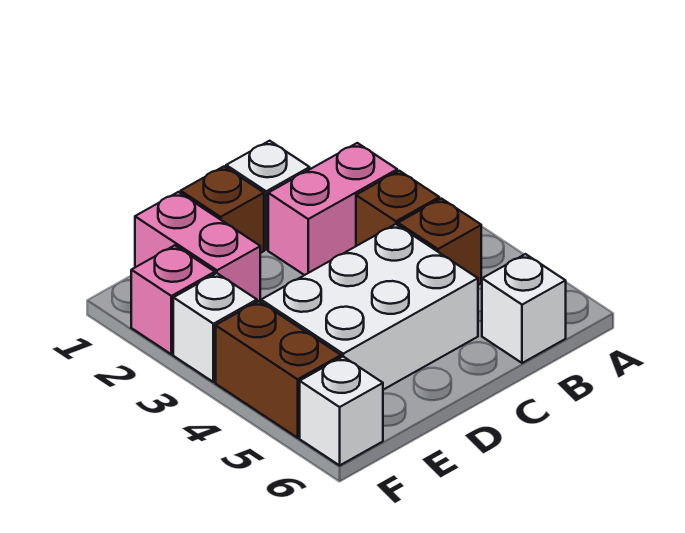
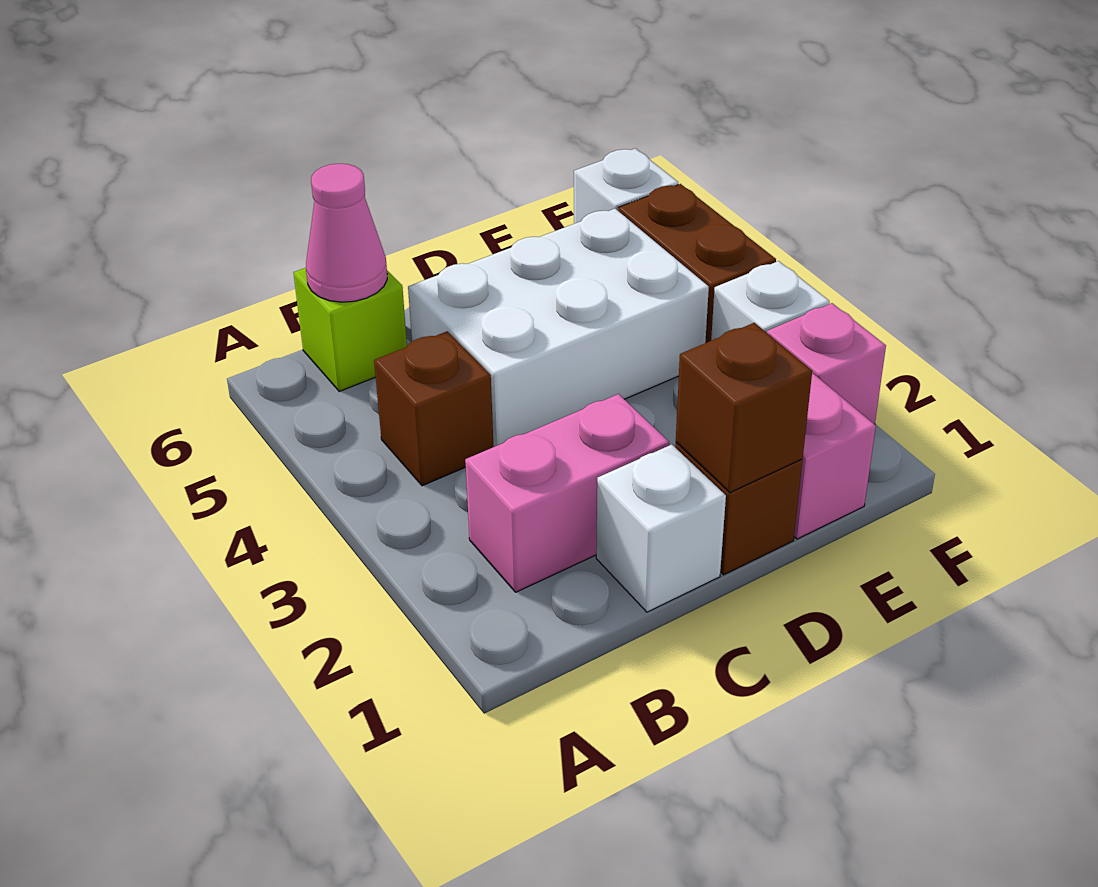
brown 1x1 brick [356,171,439,246] -> brown 1x1 brick moved to [676,323,812,493]
white 1x1 brick [482,254,566,363] -> lime 1x1 brick [293,268,407,391]
none -> pink 1x1 cone [306,164,387,302]

